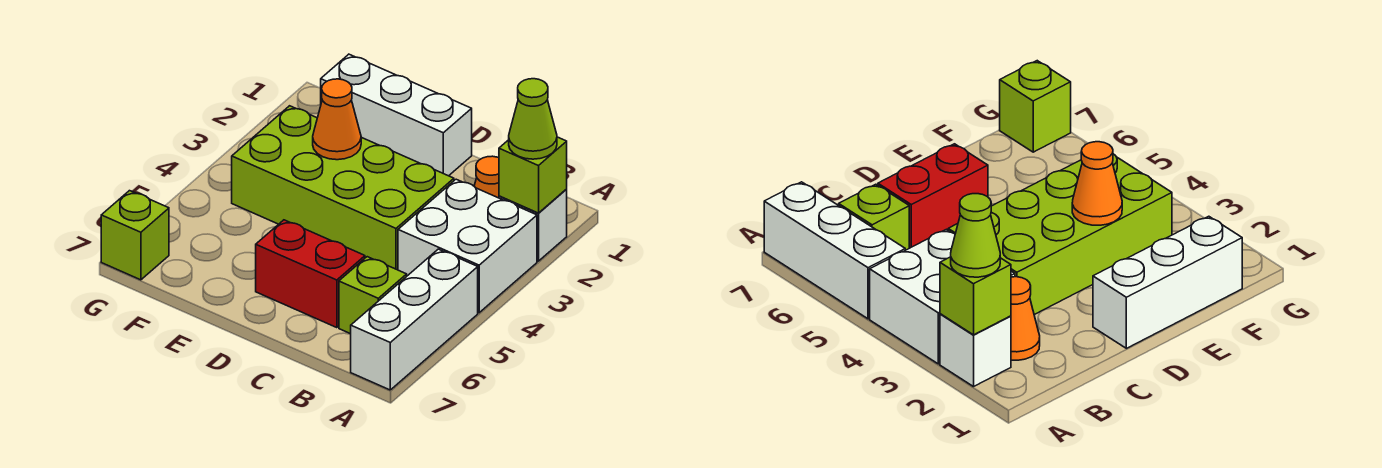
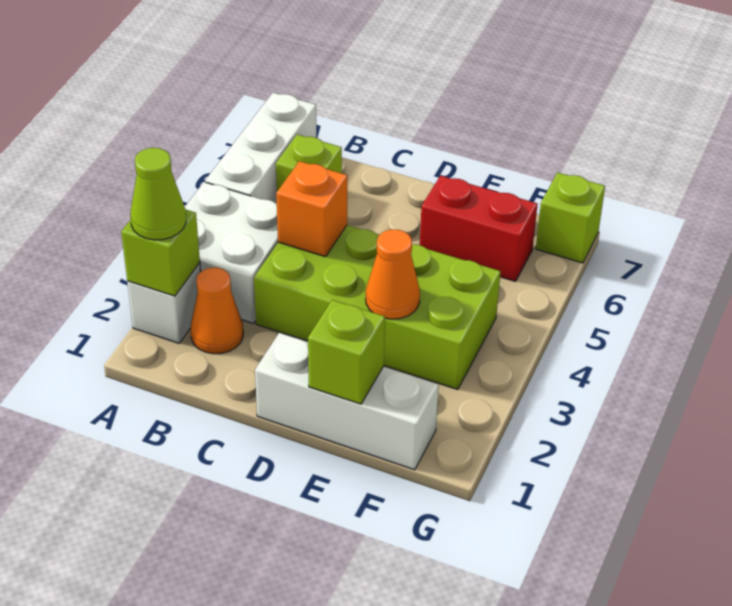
none -> orange 1x1 brick [276,161,347,257]
red 1x2 brick [256,220,365,328] -> red 1x2 brick moved to [420,176,538,281]
none -> lime 1x1 brick [308,300,385,404]

